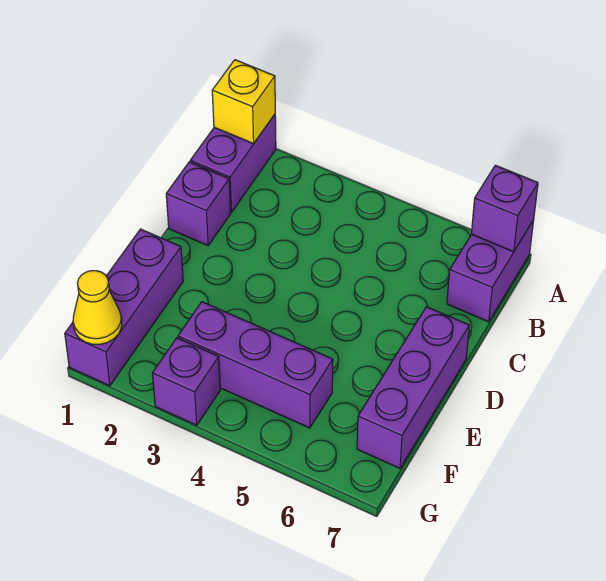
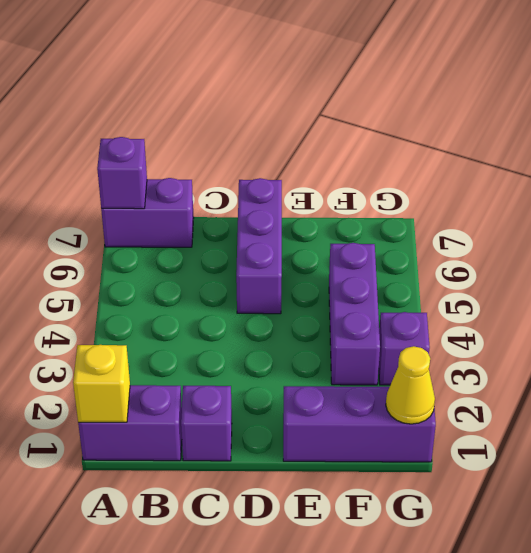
purple 1x3 brick [357,307,469,468] -> purple 1x3 brick turned to [236,178,282,314]

